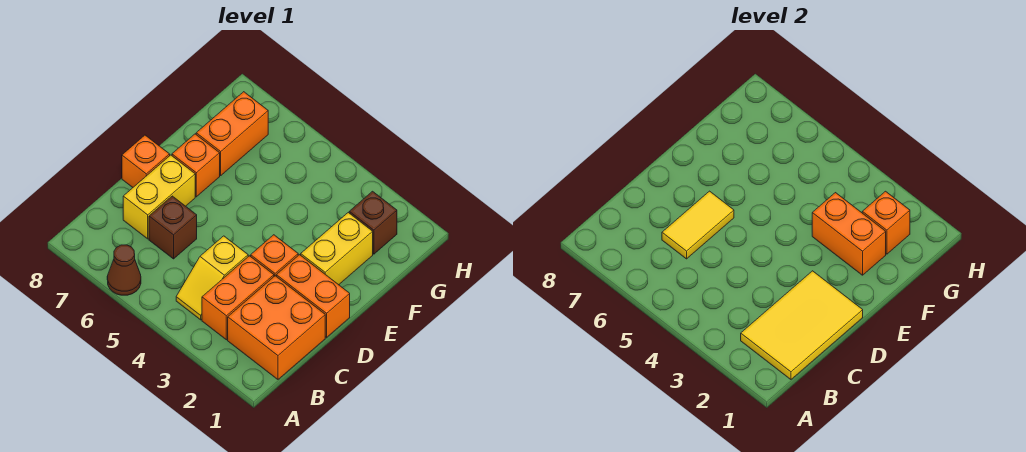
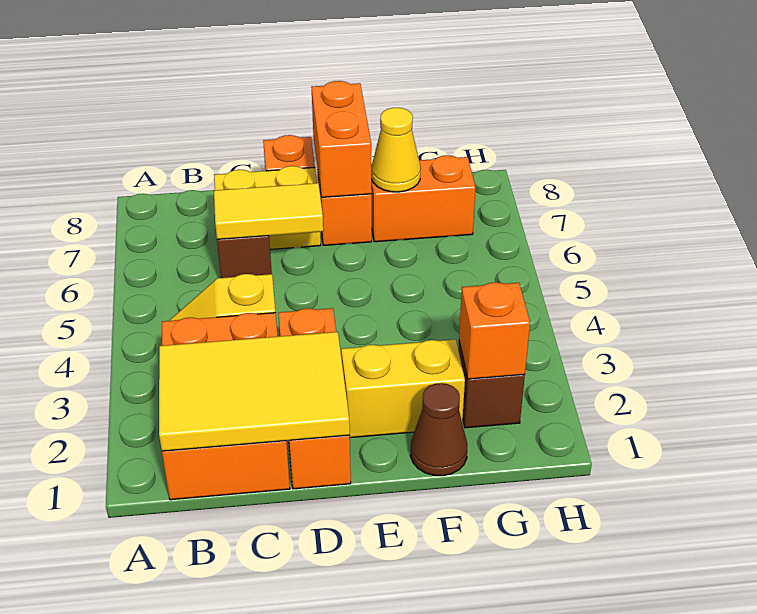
brown 1x1 cone [107,245,141,295] -> brown 1x1 cone moved to [411,383,467,476]
orange 1x2 brick [812,193,886,275] -> orange 1x2 brick moved to [312,81,372,197]
none -> yellow 1x1 cone [371,108,421,192]

